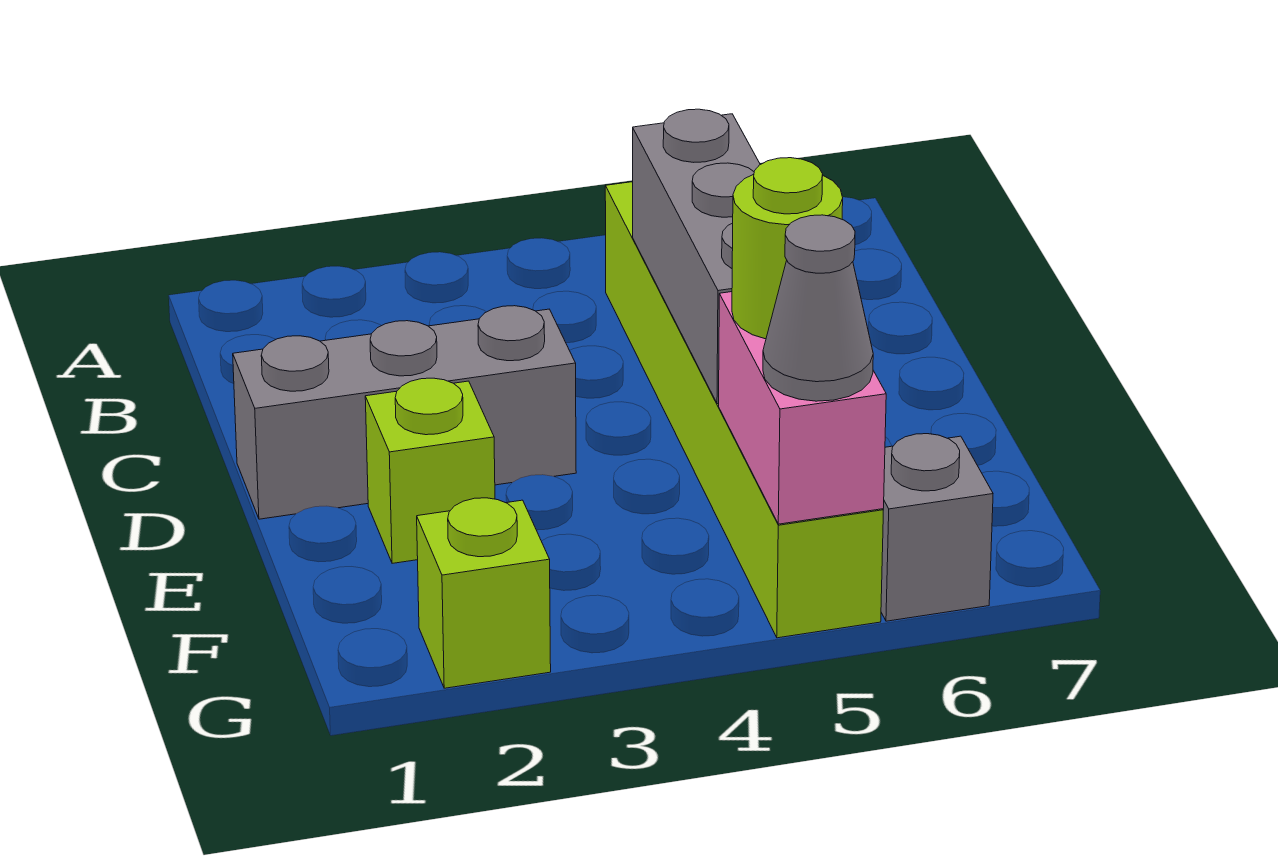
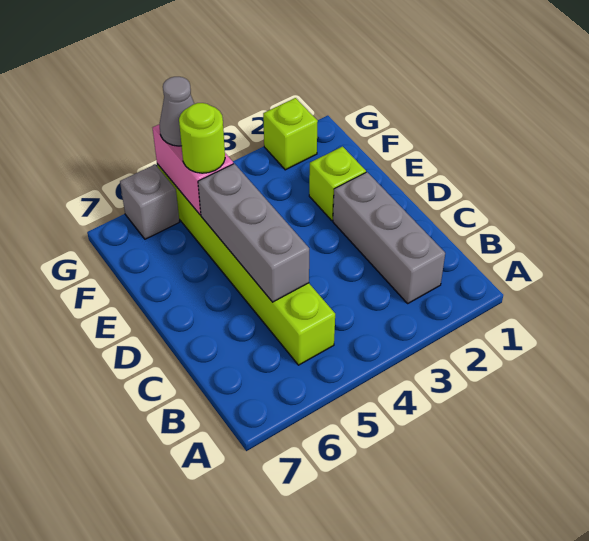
grey 1x3 brick [233,306,576,519] -> grey 1x3 brick turned to [333,172,445,303]

